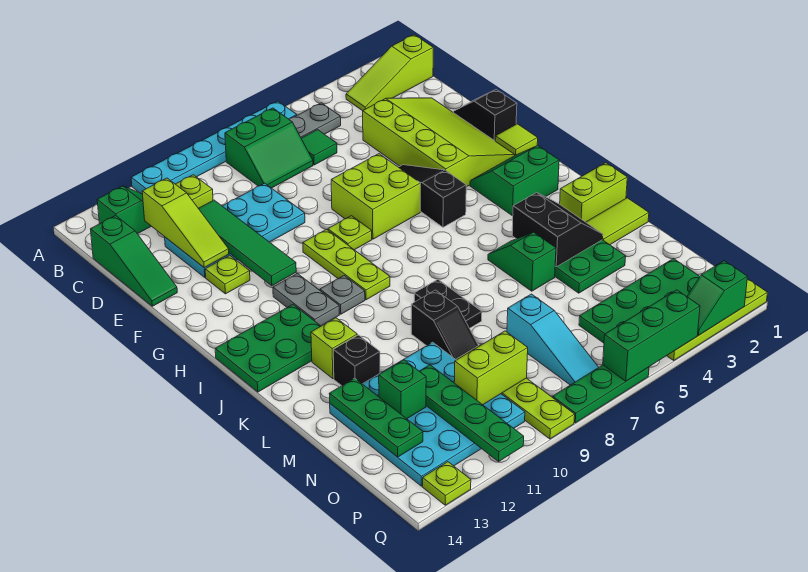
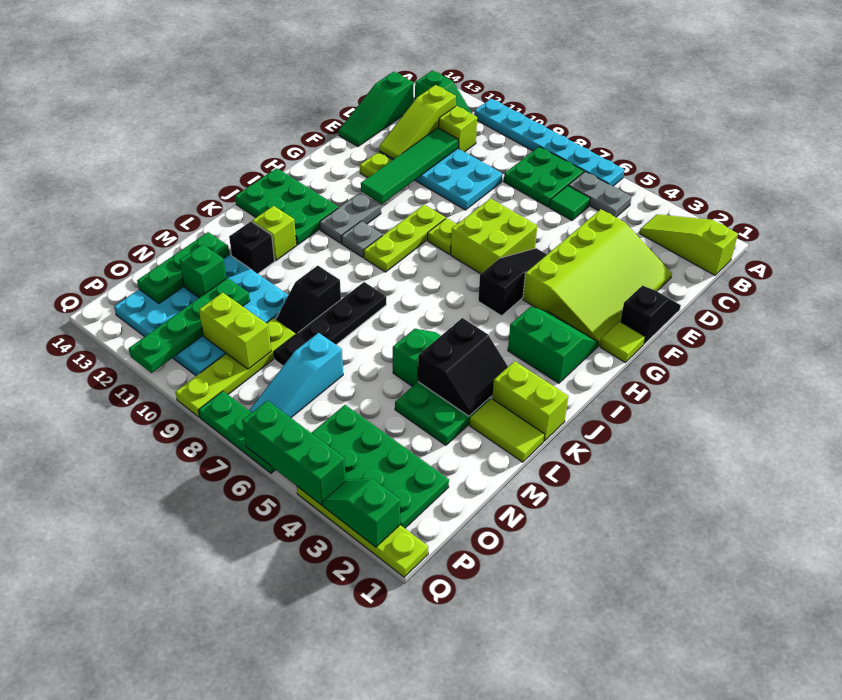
green 2x2 slope [225,108,313,188] -> green 2x2 plate [504,147,584,207]
black 1x2 plate [414,279,482,328] -> black 1x4 plate [274,282,386,366]
lime 1x1 plate [423,462,471,505] -> none

